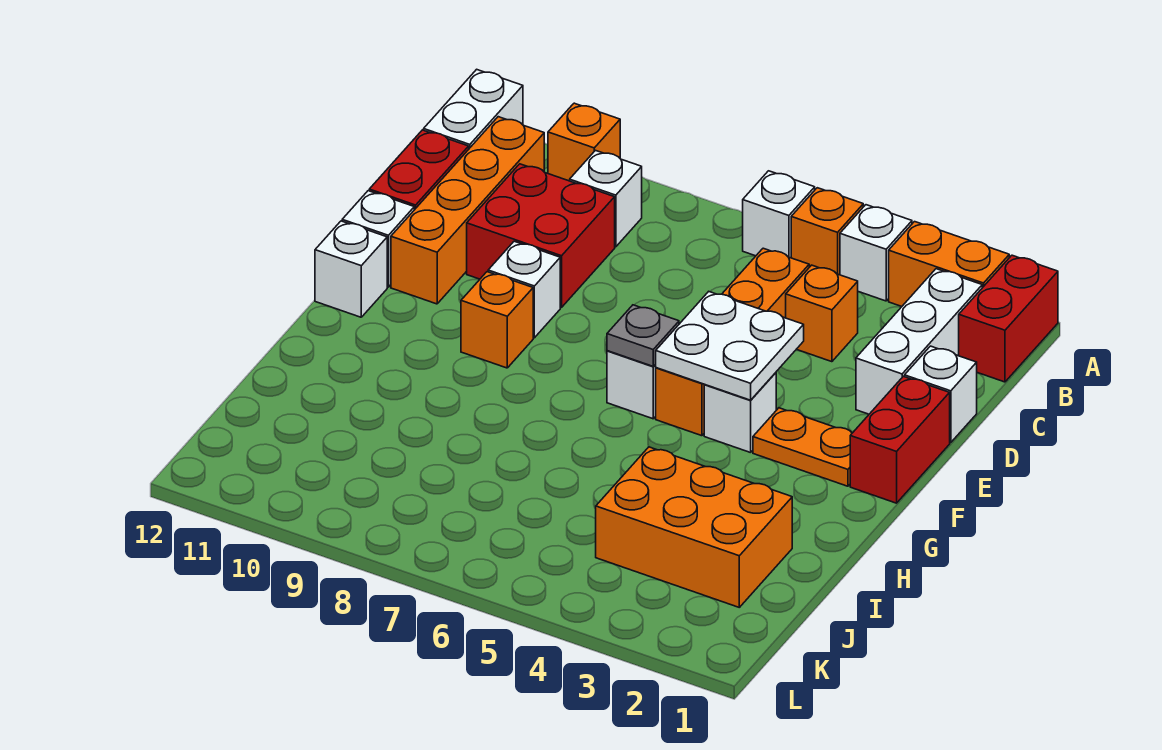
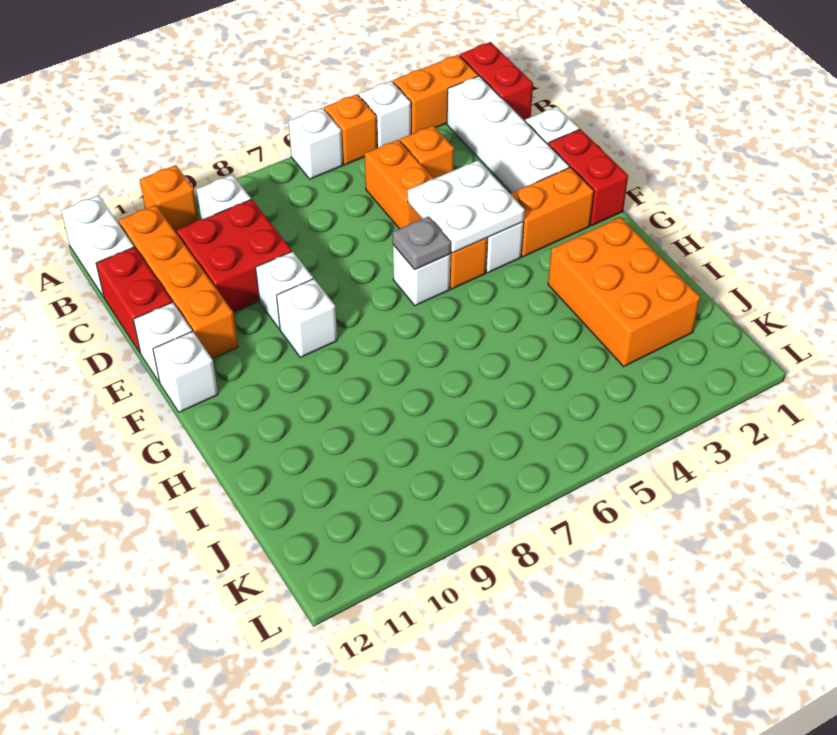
white 1x3 brick [856,269,982,414] -> white 1x4 brick [447,76,569,193]
orange 1x2 plate [753,408,852,486] -> orange 1x2 brick [510,167,594,257]
orange 1x1 brick [461,272,533,368] -> white 1x1 brick [277,279,337,357]
orange 2x3 brick [596,447,792,607] -> orange 2x3 brick turned to [548,217,700,367]

